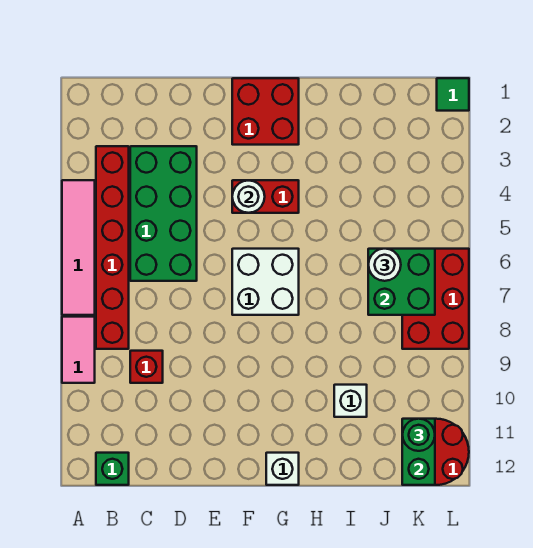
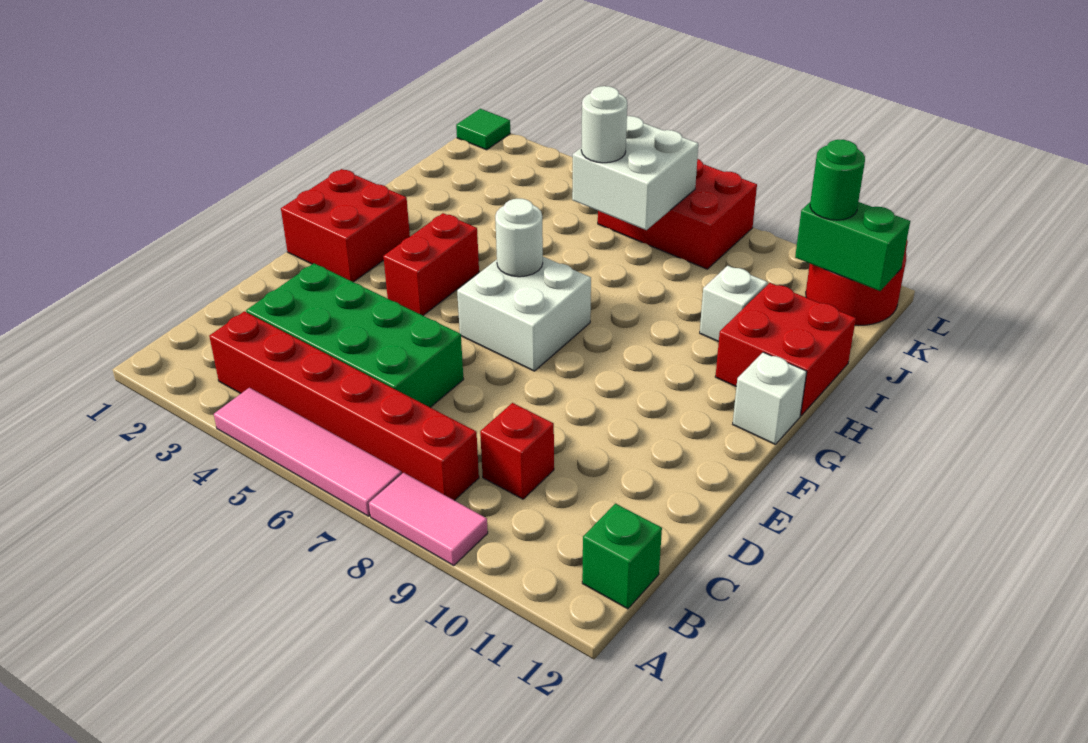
white 1x1 round brick [232,180,265,213] -> white 1x1 round brick moved to [495,199,543,277]
none -> red 2x2 brick [715,283,856,416]
green 2x2 brick [368,249,435,315] -> white 2x2 brick [572,116,698,230]

